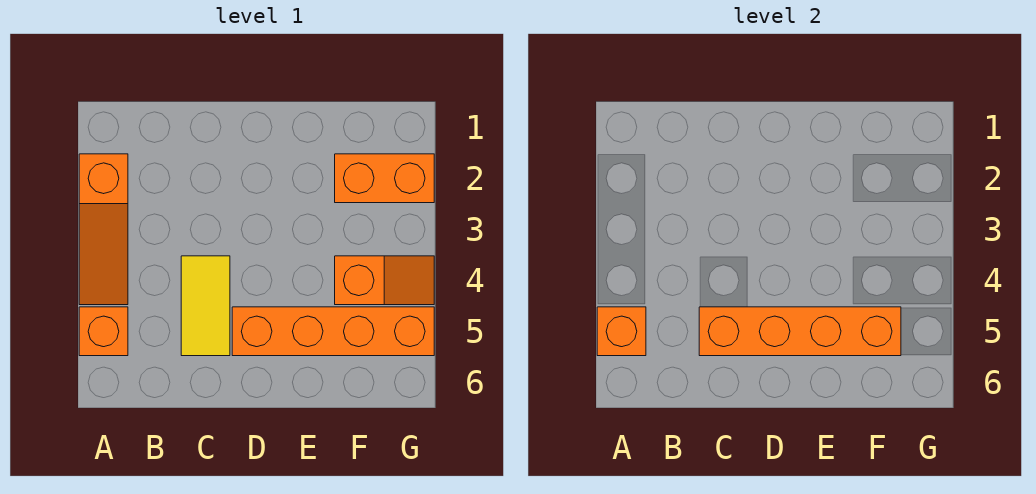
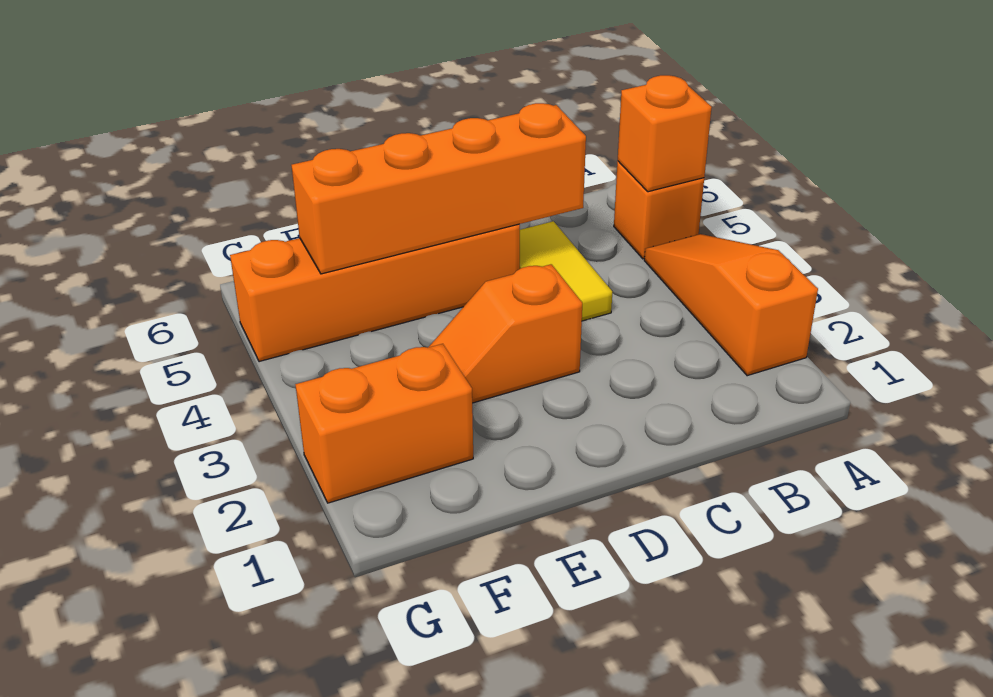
orange 1x2 slope [335,256,434,305] -> orange 1x2 slope moved to [428,264,582,403]

